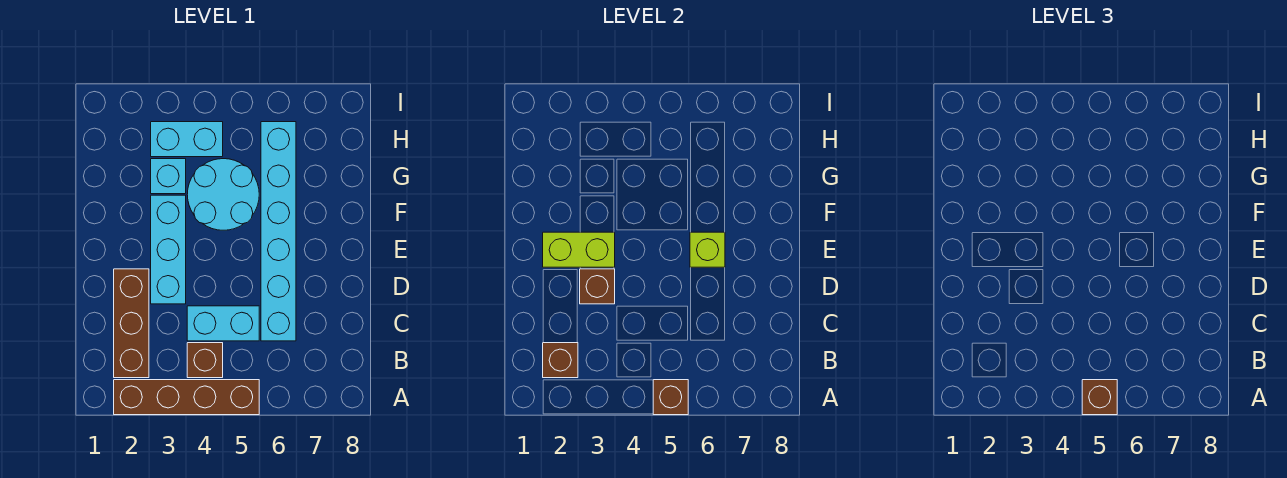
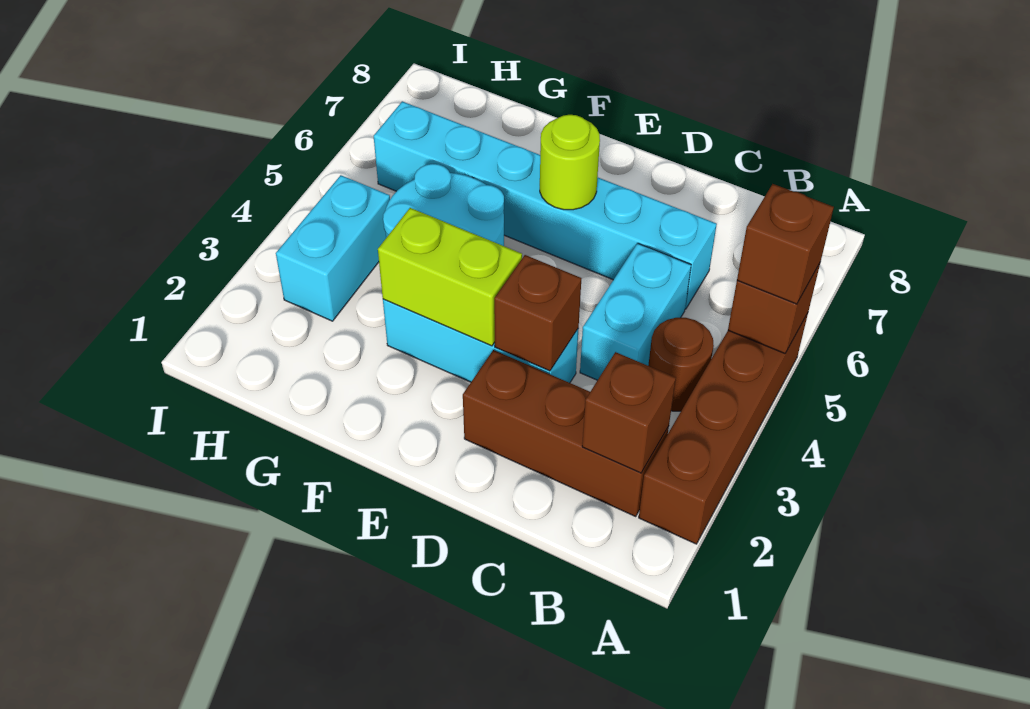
brown 1x1 brick [187,343,223,378] -> brown 1x1 round brick [648,318,714,411]
lime 1x2 brick [543,232,615,267] -> lime 1x2 brick turned to [378,208,522,346]
lime 1x1 brick [690,232,725,267] -> lime 1x1 round brick [540,115,600,210]
cyan 1x1 brick [151,159,186,194] -> none

